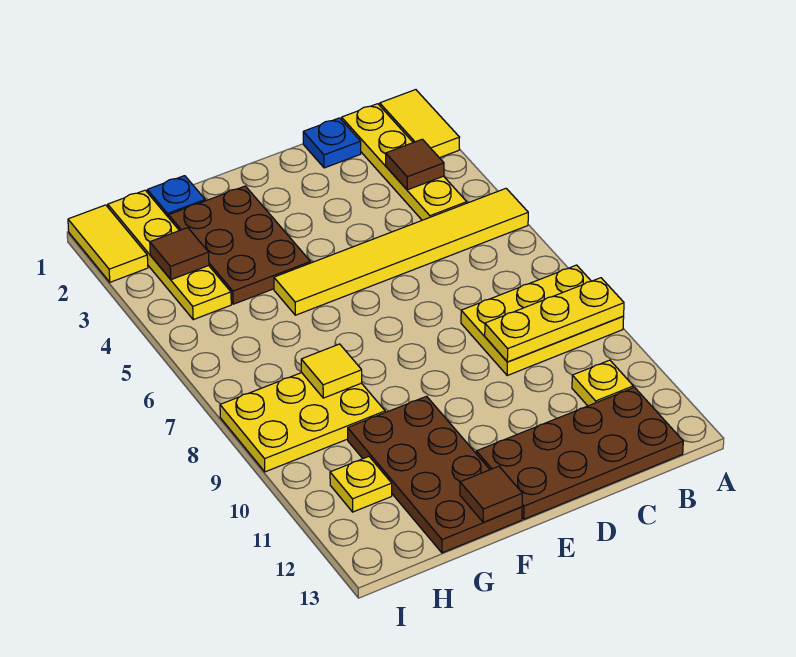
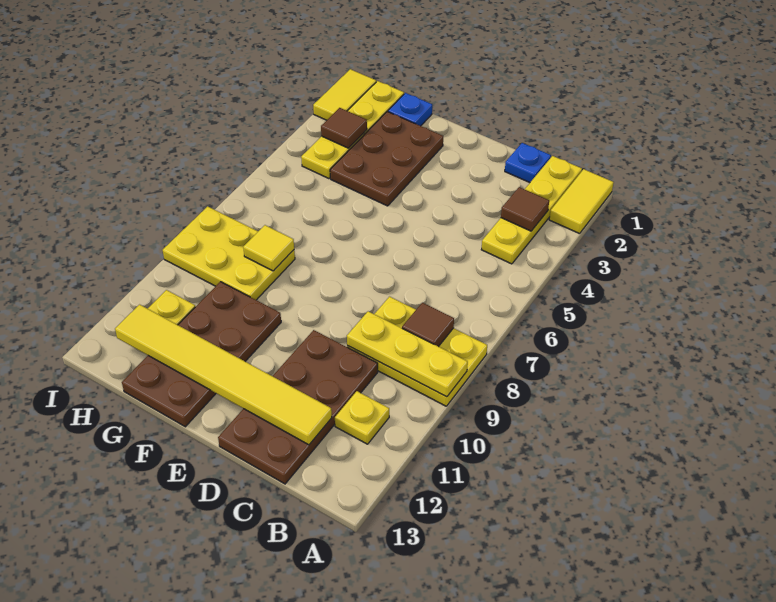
yellow 1x6 tile [274,188,528,315] -> yellow 1x6 tile moved to [115,305,332,445]
brown 2x4 plate [476,387,683,519] -> brown 2x4 plate turned to [218,330,378,484]
brown 1x1 tile [460,466,522,522] -> brown 1x1 tile moved to [402,303,454,347]

